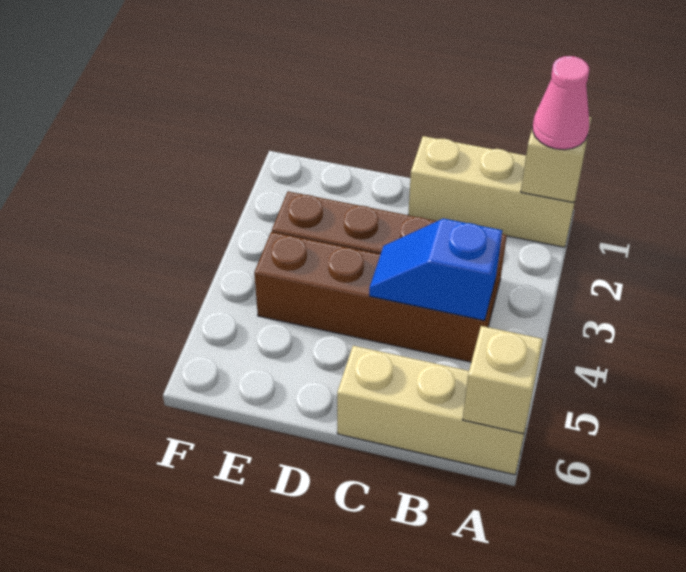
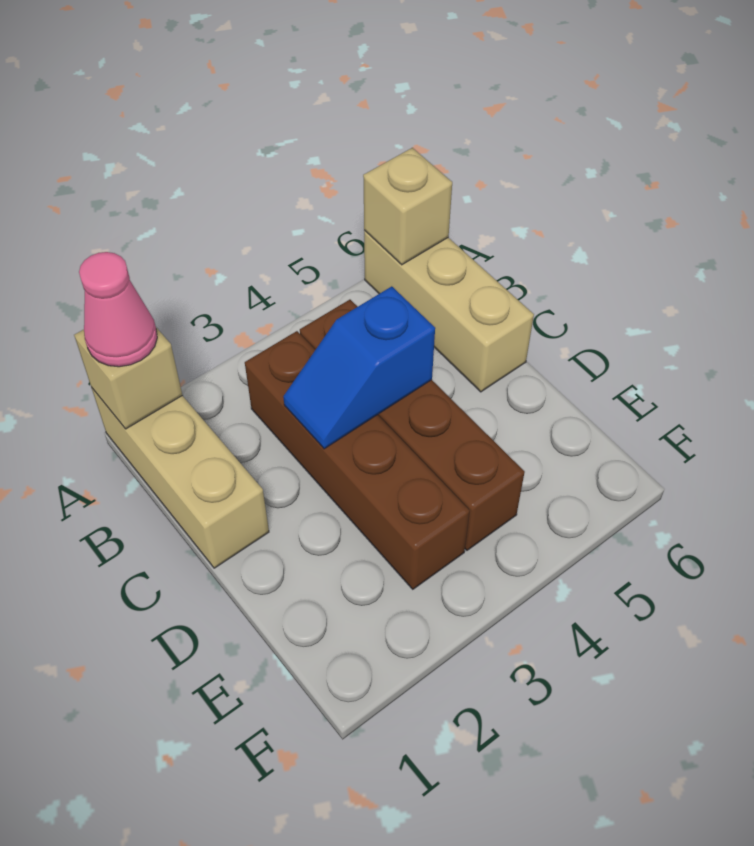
blue 1x2 slope [369,218,502,321] -> blue 1x2 slope turned to [283,286,435,449]

